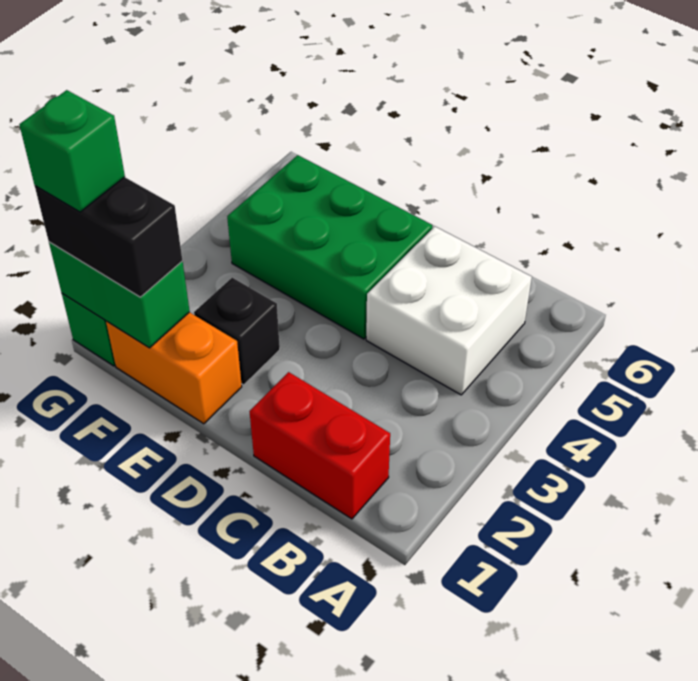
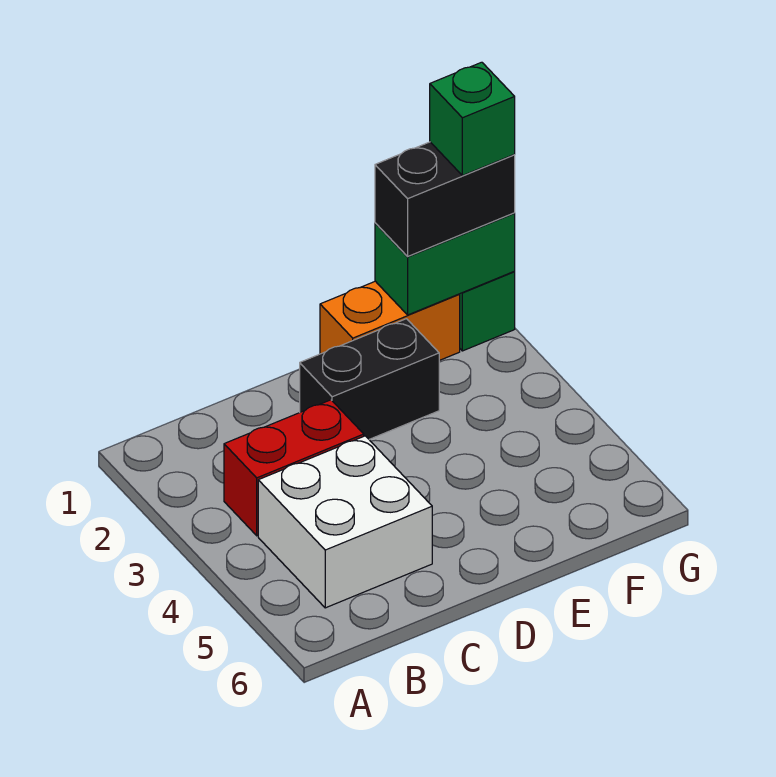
red 1x2 brick [249,372,390,519] -> red 1x2 brick moved to [224,400,364,536]
green 2x3 brick [227,155,432,339] -> none
black 1x1 brick [194,278,280,385] -> black 1x2 brick [300,319,439,439]

